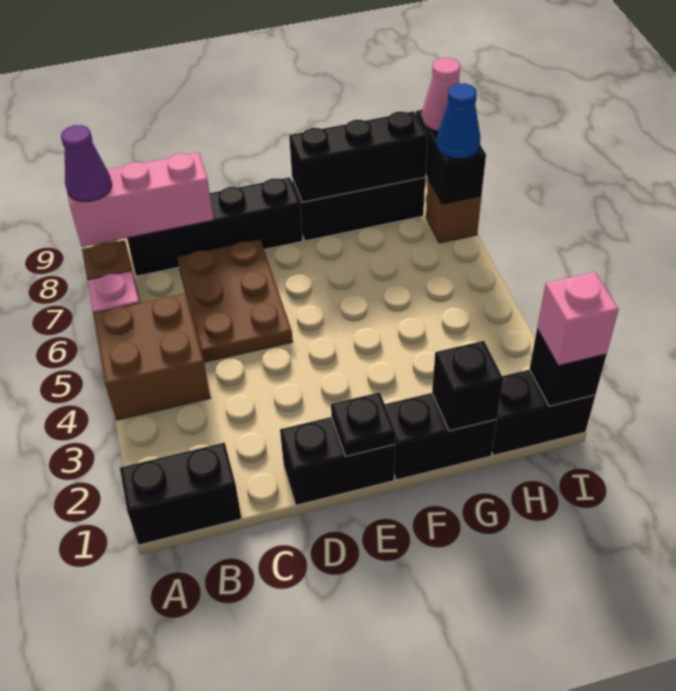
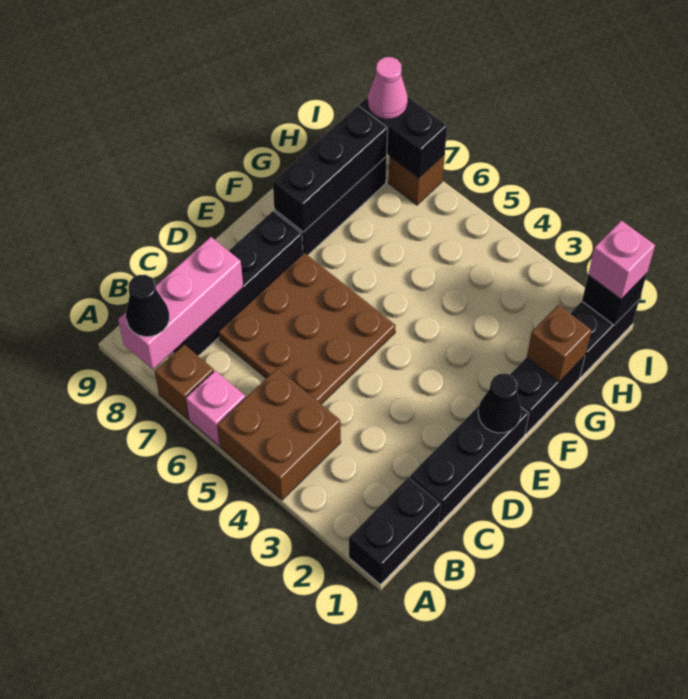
purple 1x1 cone [61,125,112,202] -> black 1x1 cone [126,275,169,337]
brown 2x3 plate [177,239,293,362] -> brown 3x3 plate [218,253,396,404]
black 1x2 brick [280,417,395,505] -> black 1x3 brick [410,406,529,523]
black 1x1 plate [331,392,396,456] -> black 1x1 cone [478,374,521,433]
black 1x1 brick [432,341,503,431] -> brown 1x1 brick [527,305,592,382]
blue 1x1 cone [436,83,480,159] -> none

